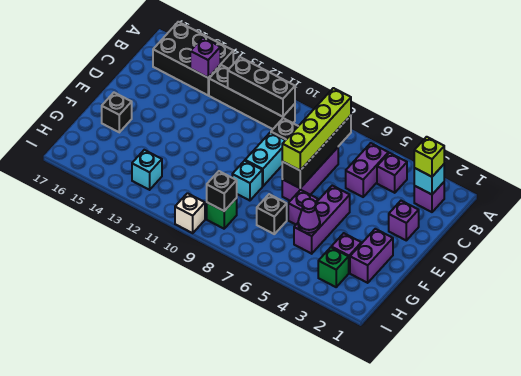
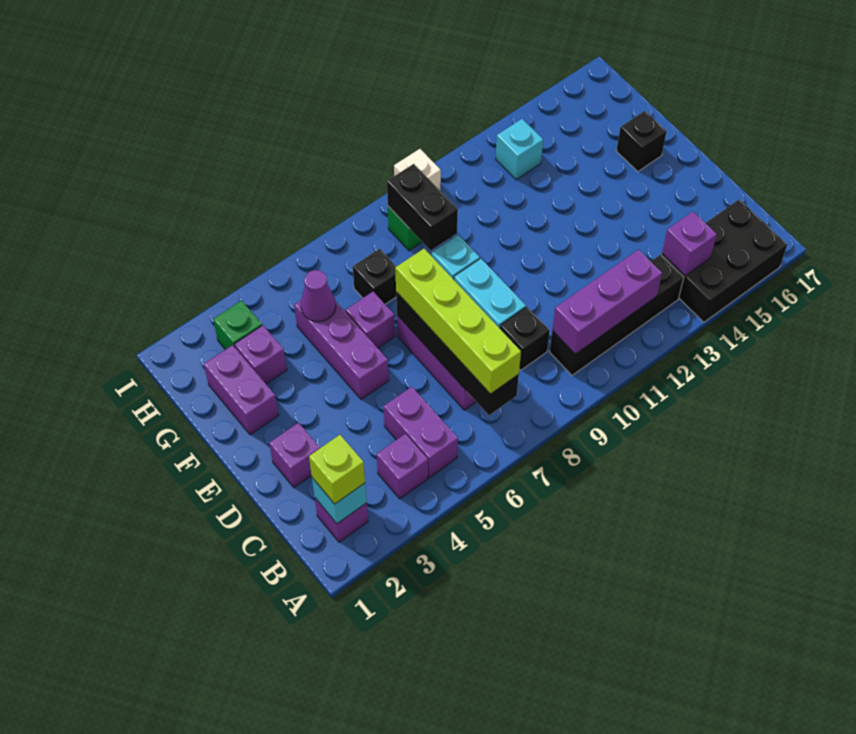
black 1x3 brick [228,57,295,117] -> purple 1x3 brick [552,250,662,354]
black 1x1 brick [207,171,237,211] -> black 1x2 brick [387,164,458,251]

